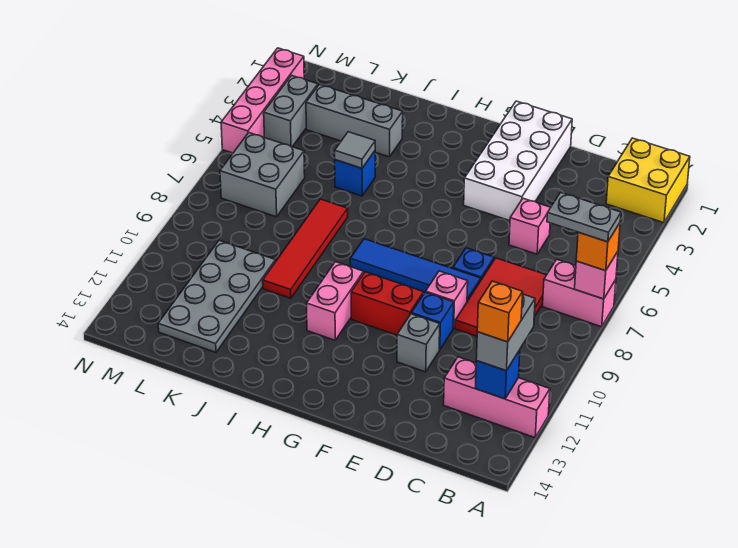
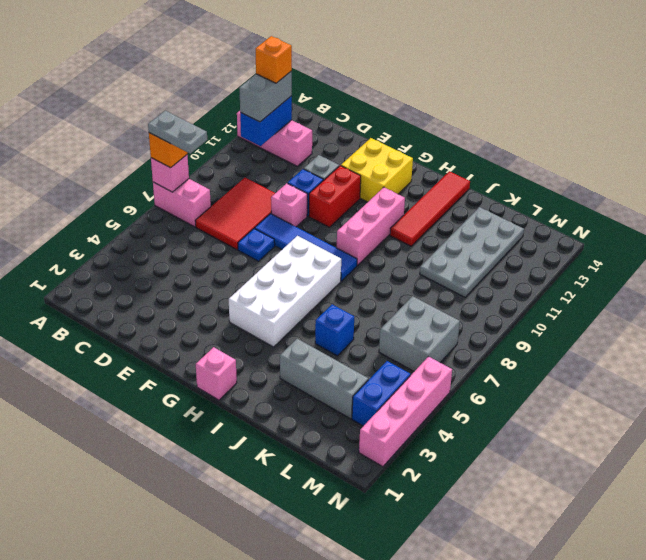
yellow 2x2 brick [606,138,690,223] -> yellow 2x2 brick moved to [341,138,413,202]
blue 1x1 brick [475,350,520,399] -> blue 1x2 brick [240,96,292,146]
pink 1x1 brick [509,198,551,254] -> pink 1x1 brick moved to [196,347,237,400]
white 2x4 brick [464,101,572,221] -> white 2x4 brick moved to [229,236,341,347]
red 1x2 brick [351,272,424,335] -> red 1x2 brick turned to [309,166,361,227]
pink 1x2 brick [307,262,364,340] -> pink 1x3 brick [337,187,405,265]
grey 1x1 tile [335,132,375,168] -> none
red 1x4 tile [263,199,348,298] -> red 1x4 tile moved to [390,171,470,246]
grey 1x2 brick [264,75,318,147] -> blue 1x2 brick [352,361,410,426]

